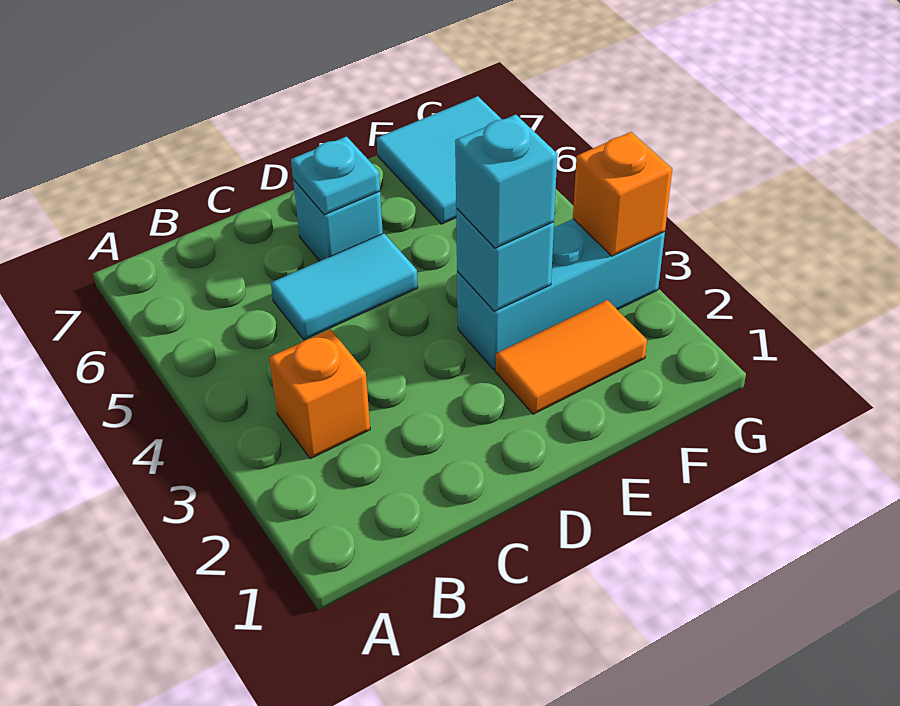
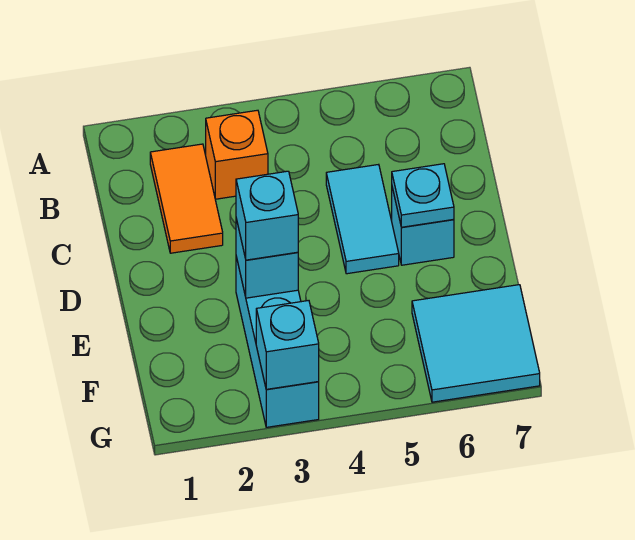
orange 1x2 tile [495,300,647,414] -> orange 1x2 tile moved to [150,144,223,253]
orange 1x1 brick [573,132,672,256] -> cyan 1x1 brick [256,301,319,389]

